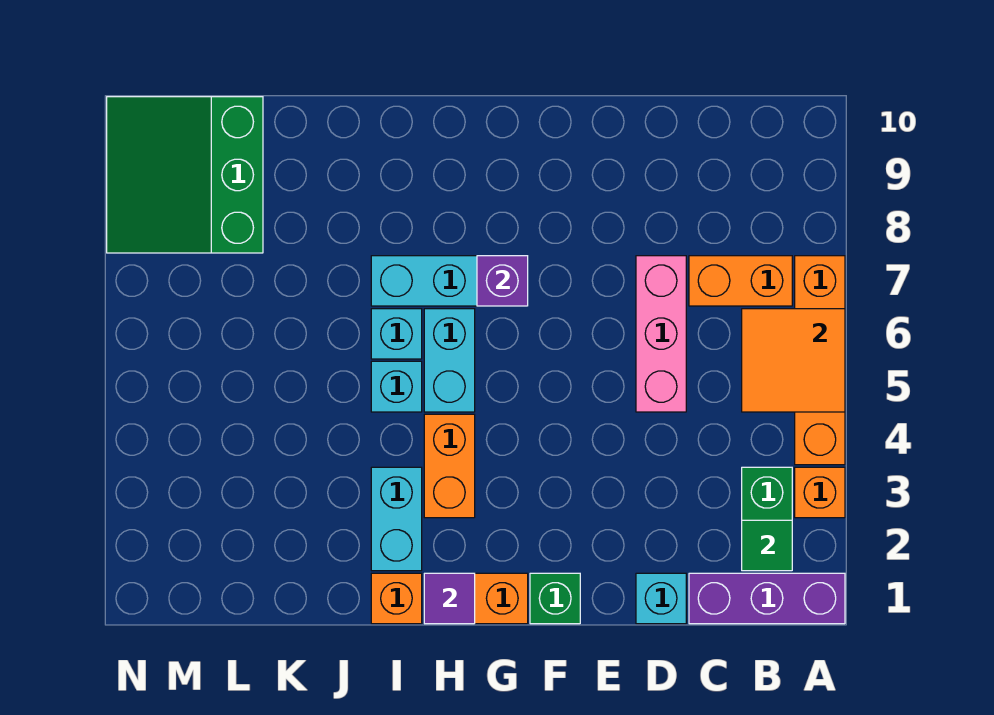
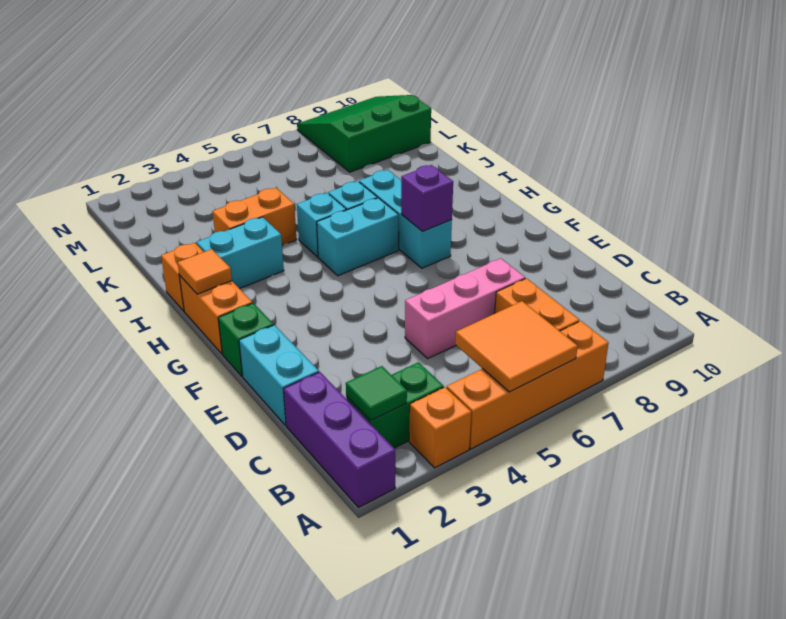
cyan 1x1 brick [636,573,686,624] -> cyan 1x2 brick [239,325,319,425]
purple 1x1 tile [424,573,475,624] -> orange 1x1 tile [178,249,232,294]
orange 1x2 brick [424,414,475,518] -> orange 1x2 brick moved to [212,188,296,246]

